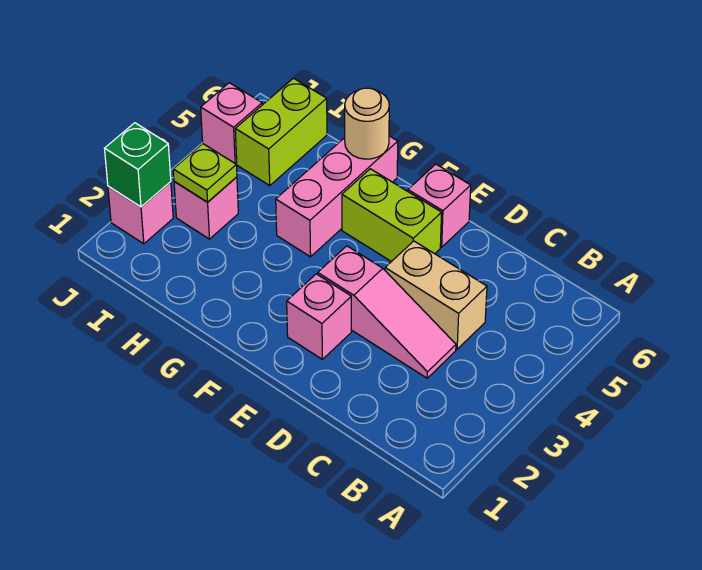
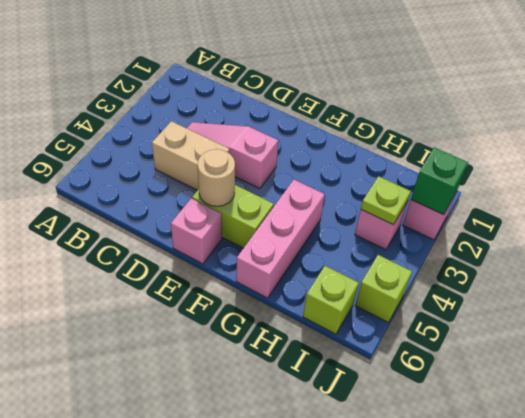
pink 1x1 brick [287,274,351,359] -> none
tan 1x1 round brick [345,88,389,159] -> tan 1x1 round brick moved to [198,149,235,206]
lime 1x2 brick [235,78,327,185] -> lime 1x1 brick [303,266,359,334]
pink 1x1 brick [201,83,262,164] -> lime 1x1 brick [355,255,412,322]

